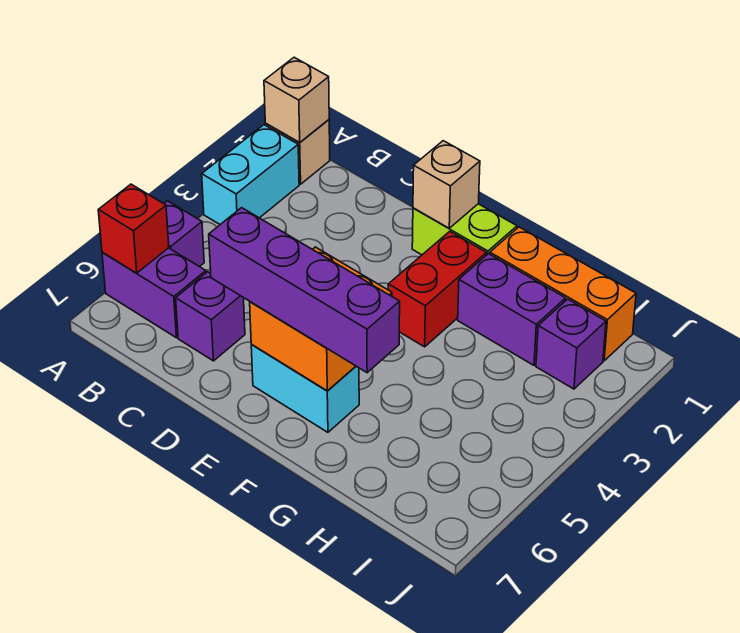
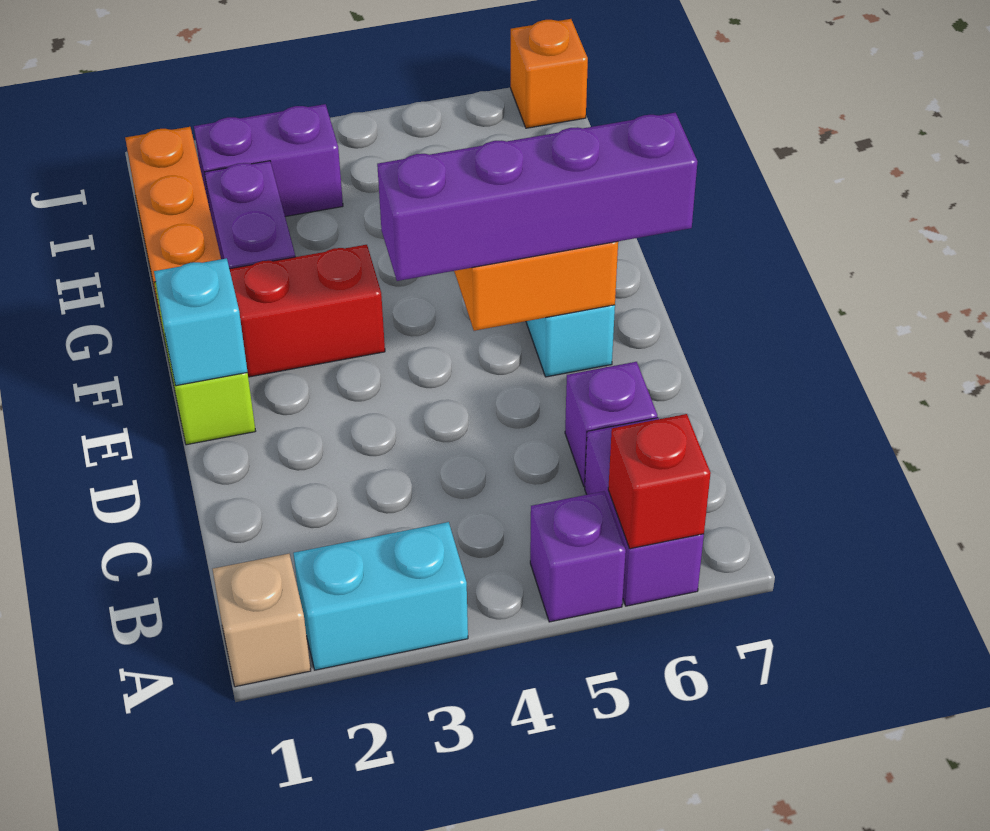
tan 1x1 brick [264,57,329,143] -> none
purple 1x4 brick [209,208,400,373] -> purple 1x4 brick turned to [377,113,698,281]
tan 1x1 brick [413,141,480,228] -> cyan 1x1 brick [154,258,248,386]
purple 1x1 brick [536,299,606,389] -> purple 1x2 brick [194,104,343,217]
none -> orange 1x1 brick [511,19,588,128]

